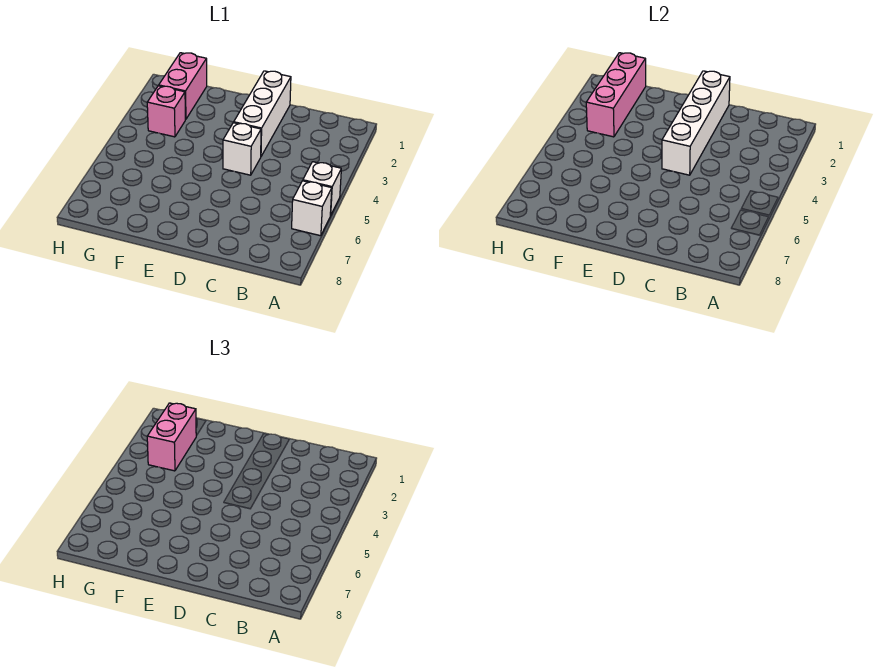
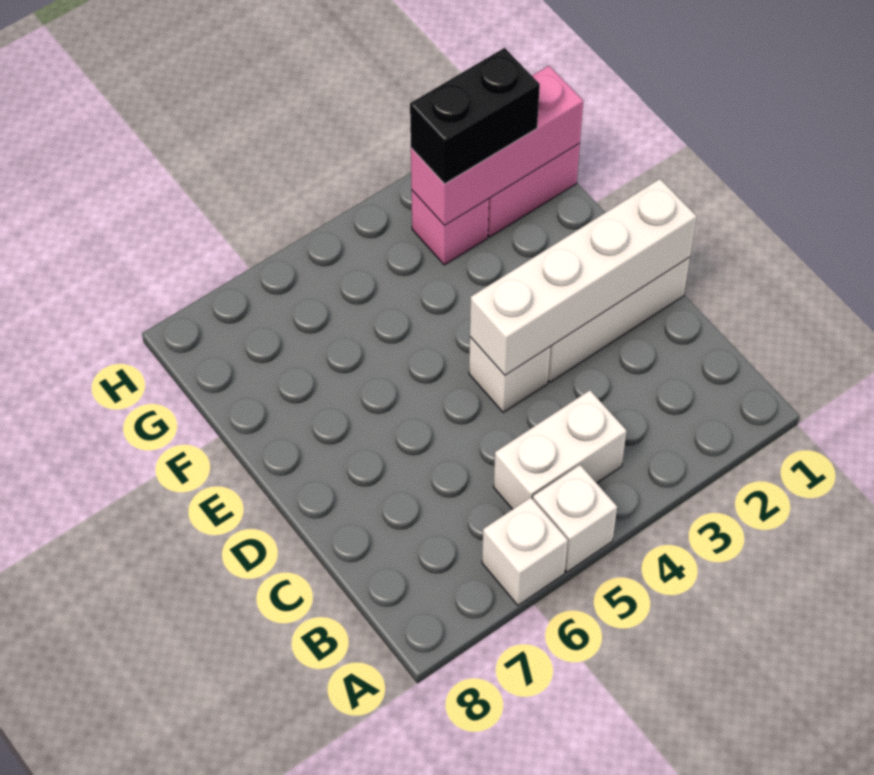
none -> white 1x2 brick [494,390,627,509]
pink 1x2 brick [147,403,196,471] -> black 1x2 brick [410,48,540,184]

